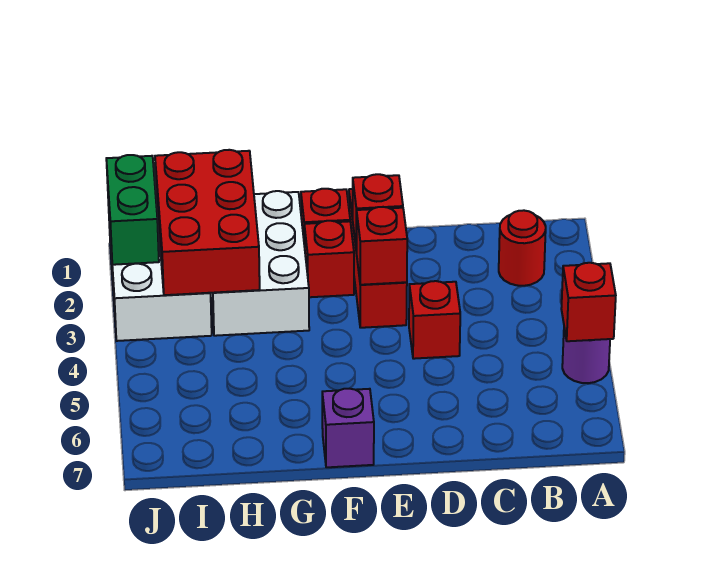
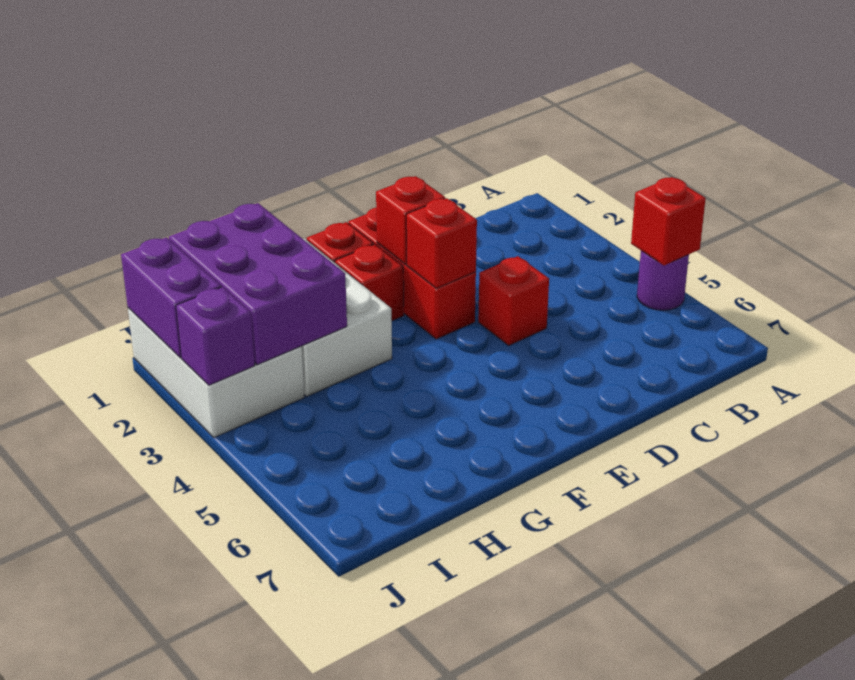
red 1x1 round brick [499,210,546,286] -> none
purple 1x1 brick [322,389,374,467] -> purple 1x1 brick moved to [176,287,255,385]
red 2x3 brick [155,150,260,295] -> purple 2x3 brick [169,203,347,365]
green 1x2 brick [106,155,159,265] -> purple 1x2 brick [121,237,221,358]

